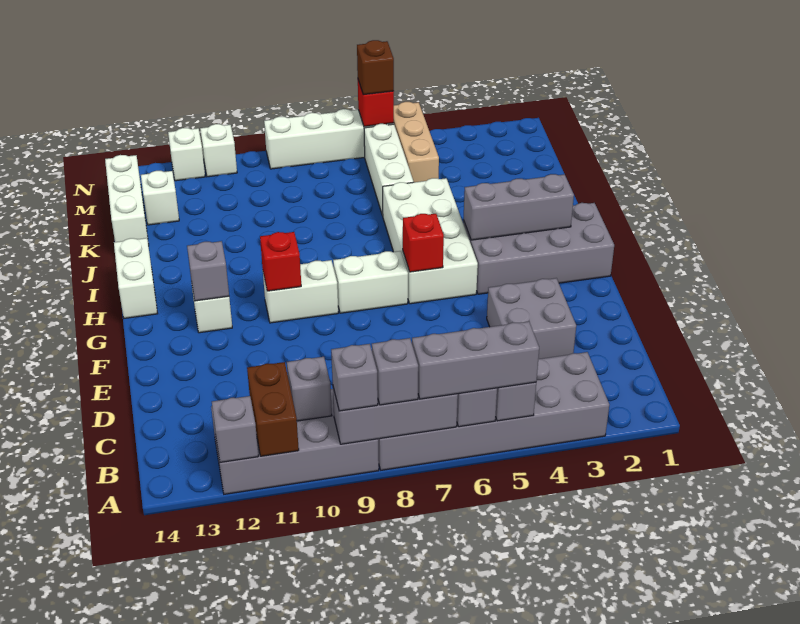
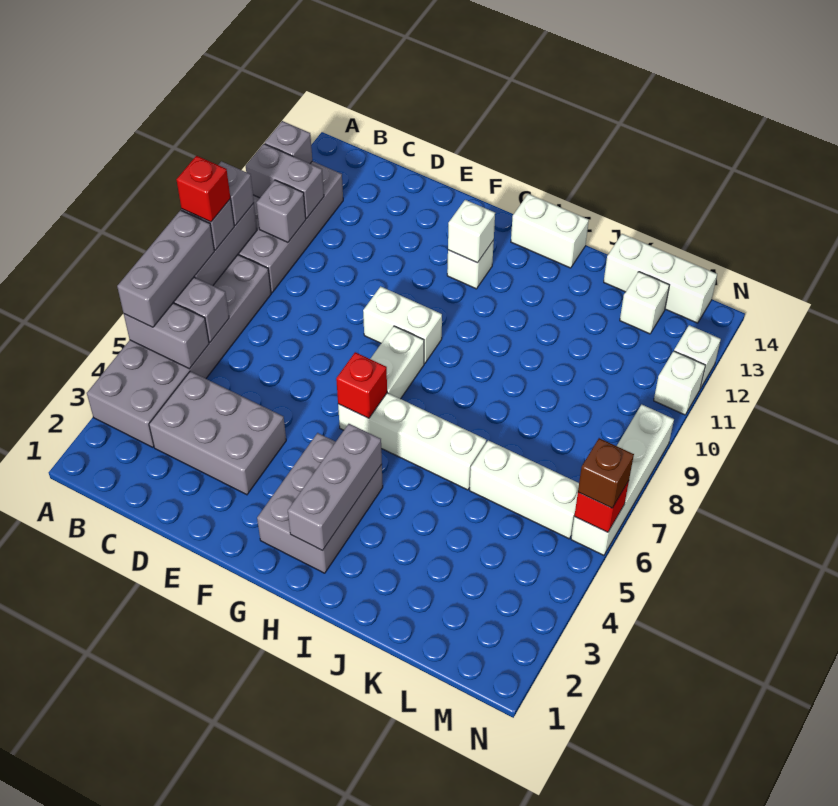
brown 1x2 brick [247,362,299,456] -> grey 1x2 brick [246,144,324,219]
grey 2x2 brick [487,278,576,359] -> grey 2x3 brick [149,371,286,495]
grey 2x4 brick [463,203,614,294] -> grey 2x3 brick [257,433,383,573]
white 2x4 brick [383,178,478,304] -> white 1x4 brick [338,393,486,490]
white 1x2 brick [263,260,338,323] -> white 1x2 brick turned to [363,286,442,364]
red 1x1 brick [260,232,301,291] -> red 1x1 brick moved to [176,156,230,222]
grey 1x1 brick [187,241,229,301] -> white 1x1 brick [448,200,495,263]
tan 1x3 brick [394,102,439,182] -> none

